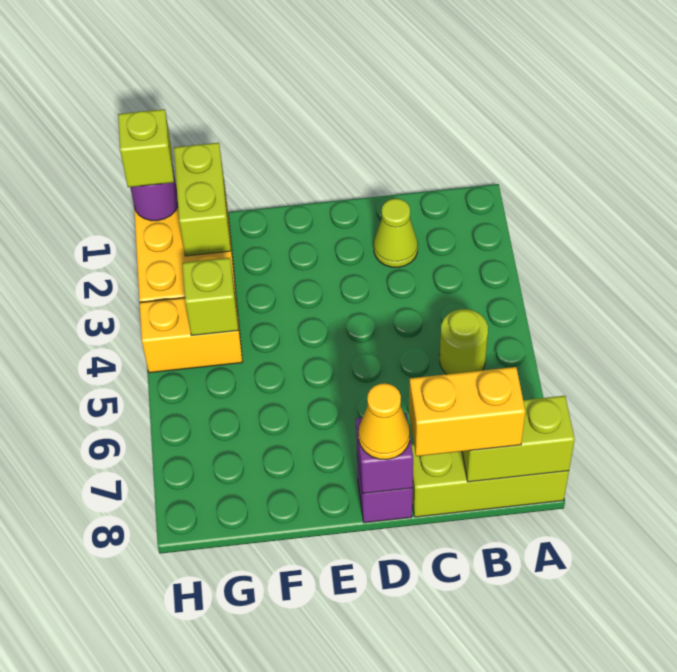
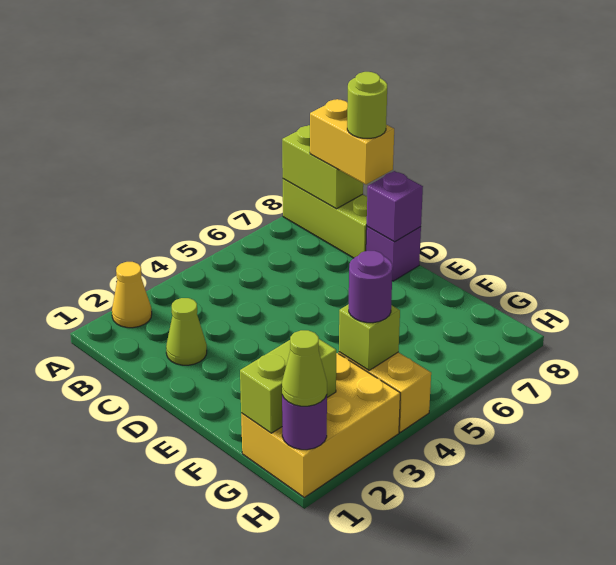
lime 1x1 round brick [440,309,488,374] -> lime 1x1 round brick moved to [347,72,387,138]
yellow 1x1 cone [359,383,410,460] -> yellow 1x1 cone moved to [112,262,152,328]
none -> purple 1x1 round brick [349,251,393,323]
lime 1x1 brick [118,109,174,187] -> lime 1x1 cone [282,330,327,406]

